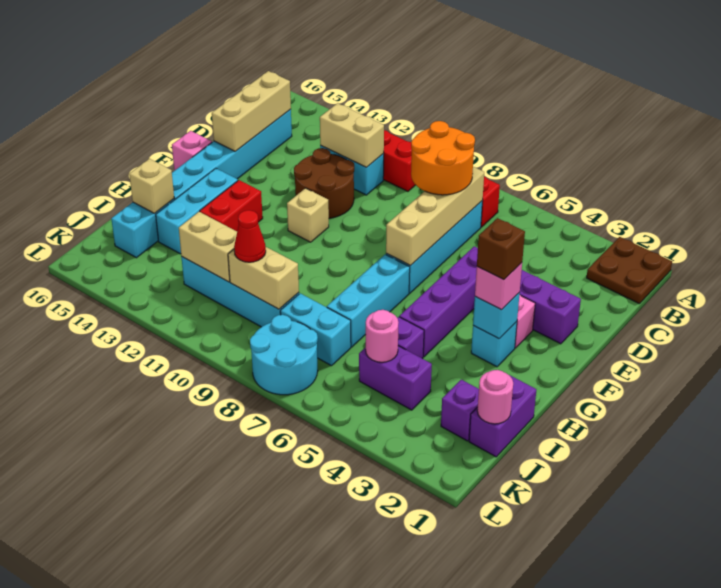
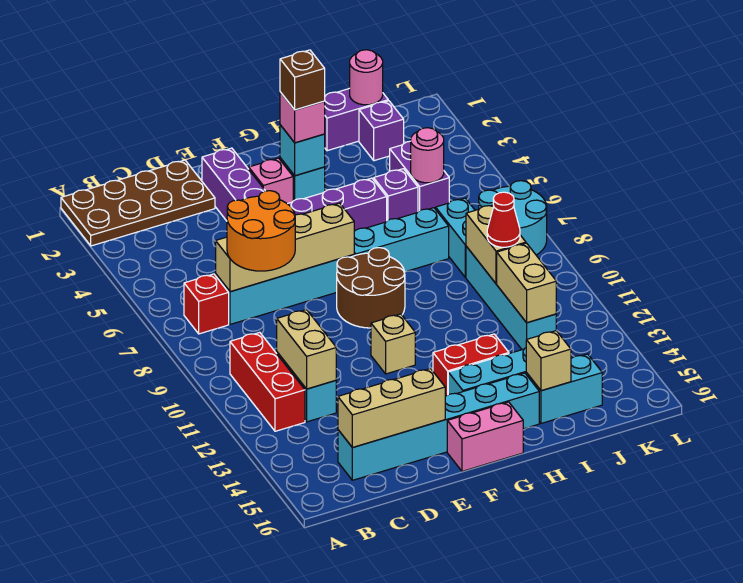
brown 2x2 plate [587,237,672,304] -> brown 2x4 plate [61,160,215,246]
brown 2x2 round brick [294,148,354,218] -> brown 2x2 round brick moved to [337,248,405,328]
pink 1x1 brick [172,131,212,171] -> pink 1x2 brick [447,402,523,471]

